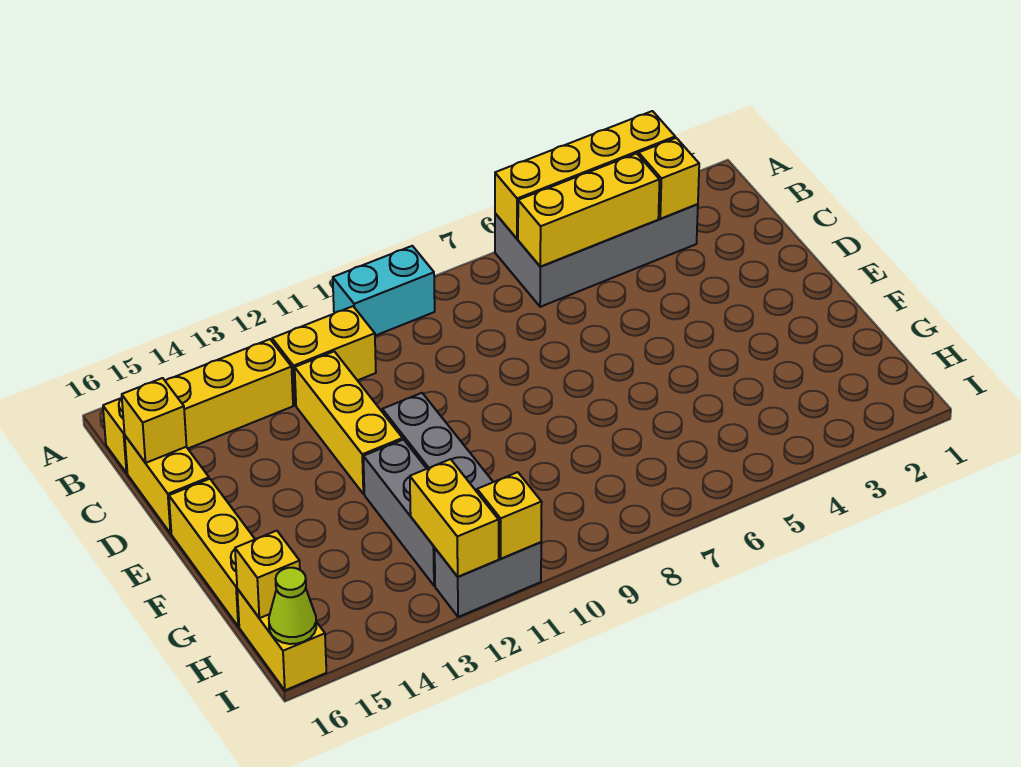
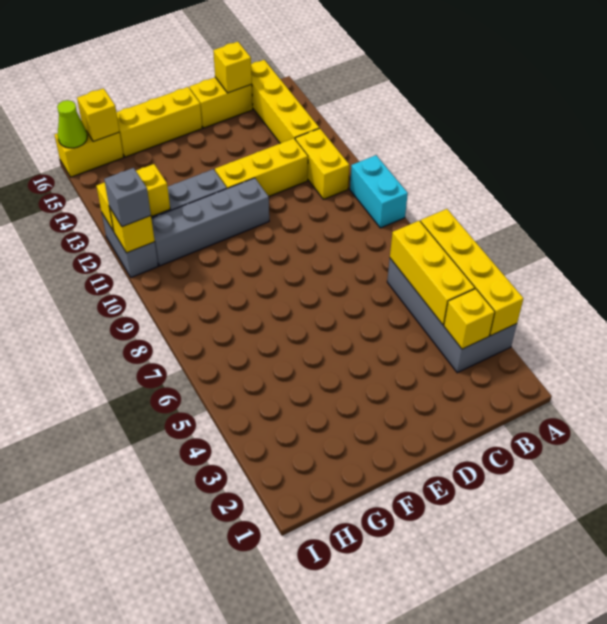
none -> grey 1x1 brick [104,168,151,227]

